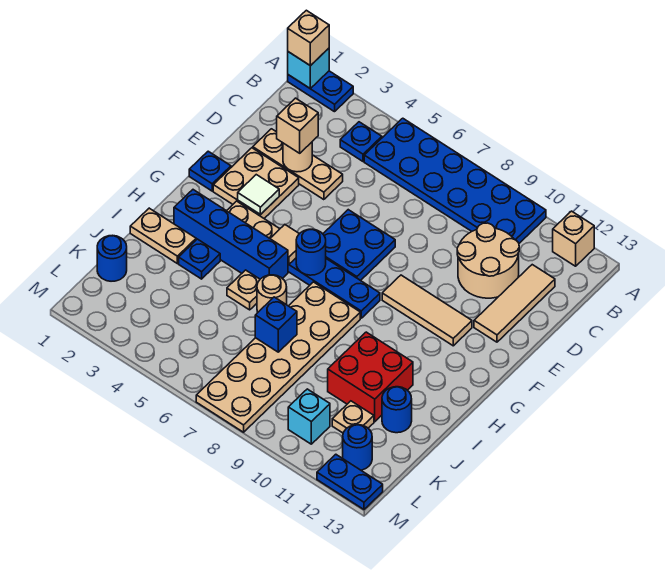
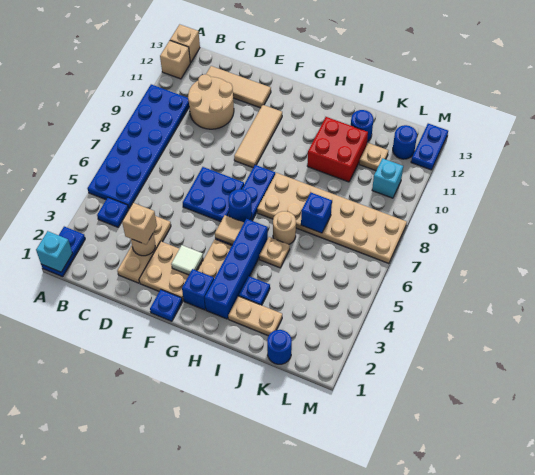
tan 1x1 brick [288,10,329,66] -> tan 1x1 brick moved to [170,24,200,63]
none -> blue 1x1 brick [182,269,214,310]
tan 1x2 plate [130,208,196,263] -> tan 1x2 plate turned to [228,296,282,336]

